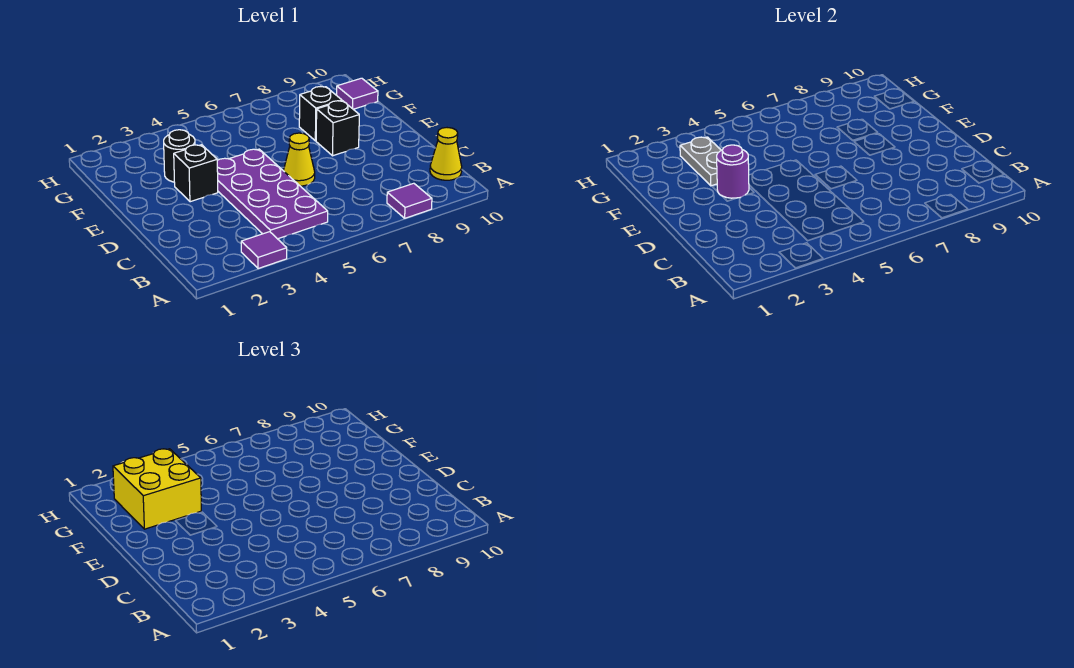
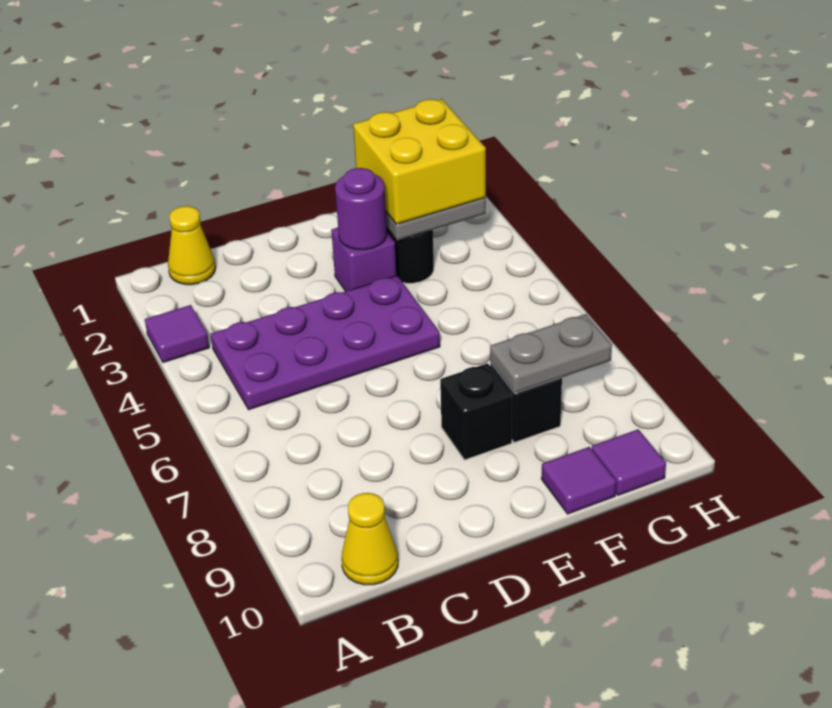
purple 1x1 tile [387,183,432,218] -> purple 1x1 tile moved to [541,447,616,514]
yellow 1x1 cone [283,133,315,186] -> yellow 1x1 cone moved to [168,206,216,285]
black 1x1 brick [174,145,218,202] -> purple 1x1 brick [331,228,396,291]
none -> grey 1x2 plate [490,314,612,393]

